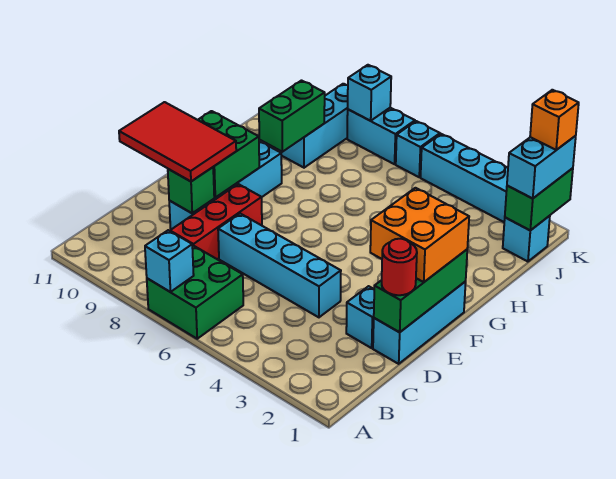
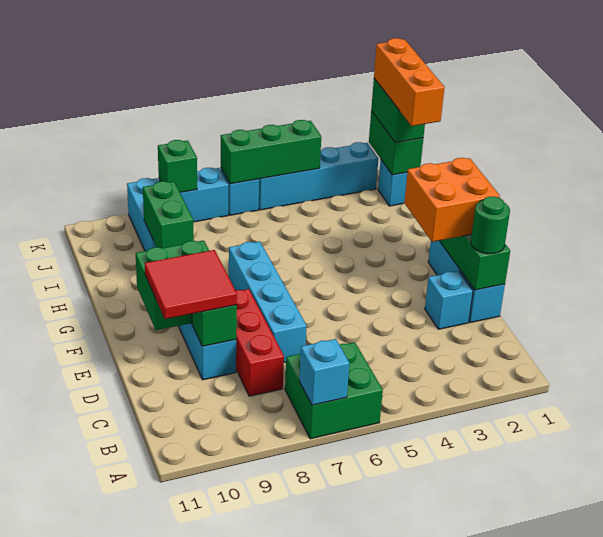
red 1x1 round brick [382,239,417,295] -> green 1x1 round brick [471,196,510,254]
cyan 1x4 brick [218,214,341,317] -> cyan 1x4 brick turned to [229,241,307,362]
red 2x3 tile [119,102,236,181] -> red 2x2 tile [145,250,237,319]
cyan 1x2 brick [507,136,576,198] -> green 1x2 brick [371,78,425,143]
orange 1x1 brick [530,90,579,150] -> orange 1x3 brick [374,38,445,126]
none -> green 1x3 brick [221,120,321,184]
cyan 1x1 brick [348,65,391,121] -> green 1x1 brick [158,140,197,192]

